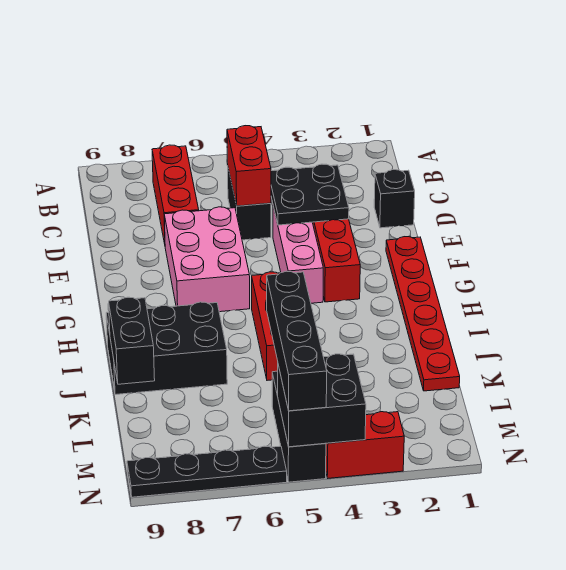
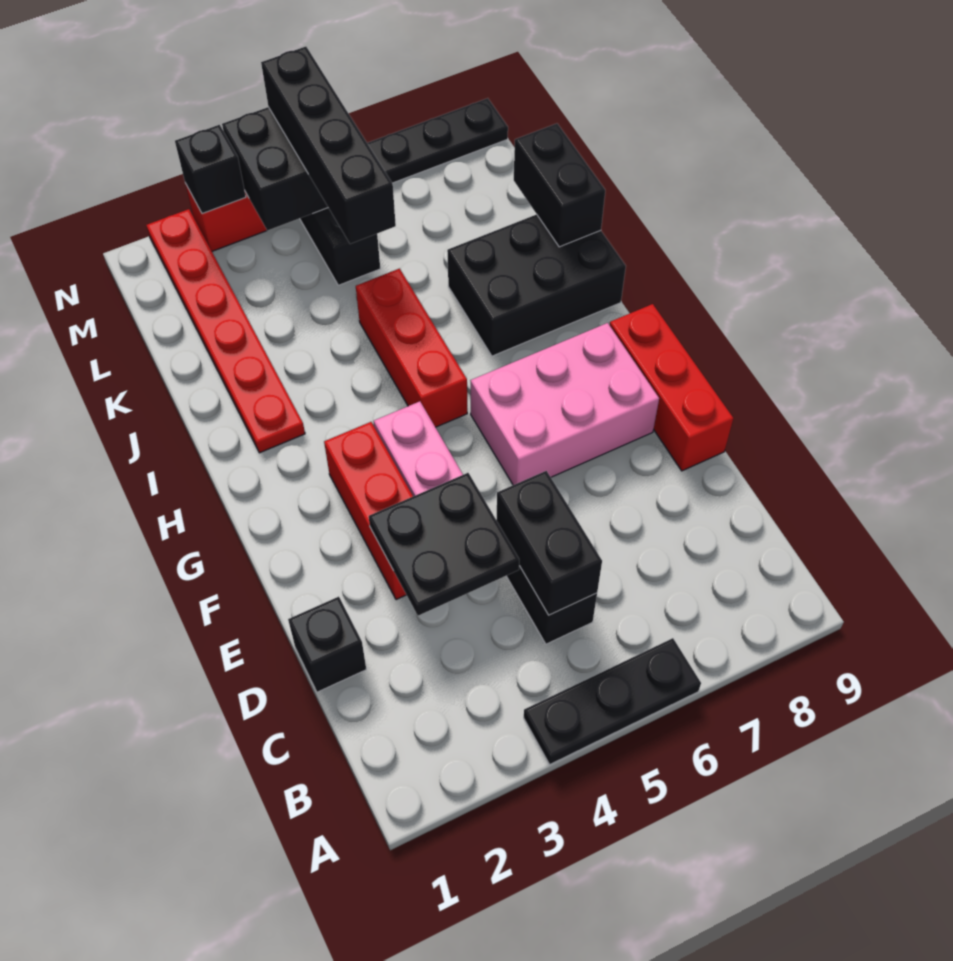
none -> black 1x3 plate [524,638,701,764]
red 1x3 brick [152,145,199,244] -> red 1x3 brick moved to [610,304,734,471]
red 1x2 brick [227,126,271,206] -> black 1x2 brick [496,471,602,615]
pink 2x3 brick [164,207,250,312] -> pink 2x3 brick turned to [470,323,659,485]
red 1x6 plate [386,237,460,391] -> red 1x6 plate moved to [146,209,305,453]
none -> black 1x1 brick [175,125,246,214]

